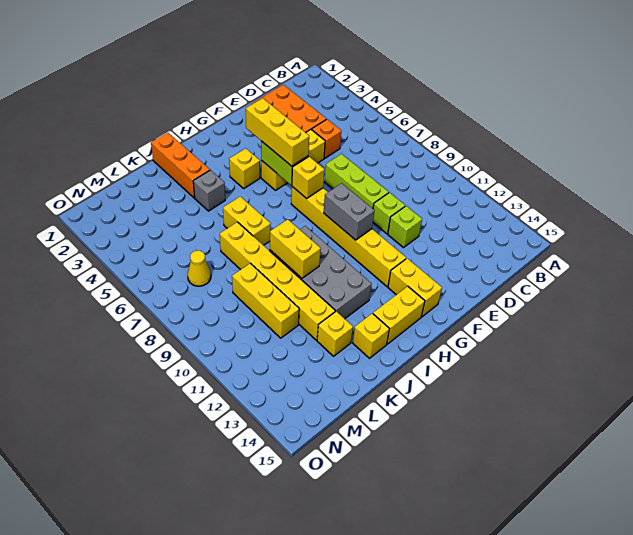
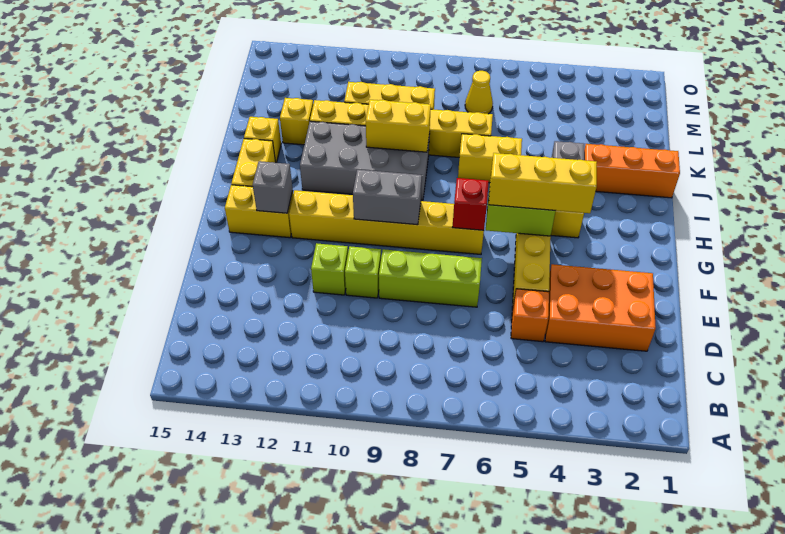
yellow 1x1 brick [292,157,324,198] -> red 1x1 brick [452,178,489,230]
none -> grey 1x1 brick [253,161,293,213]

